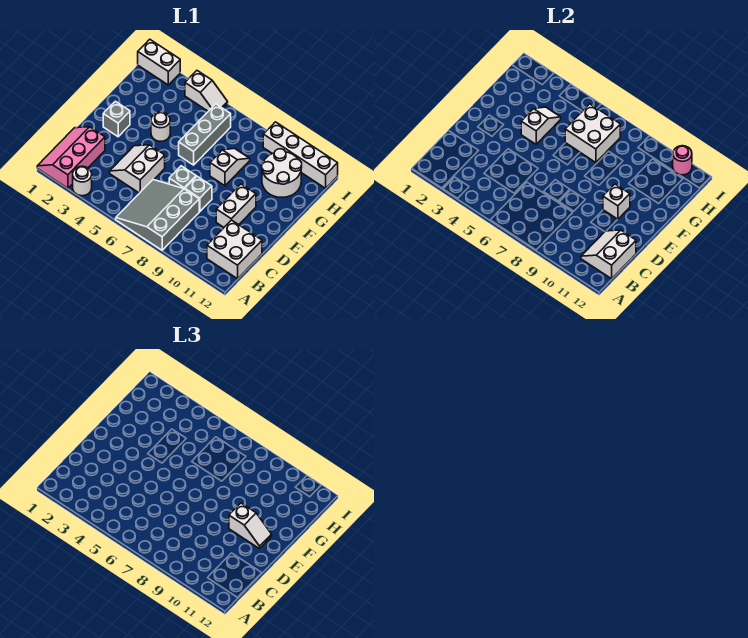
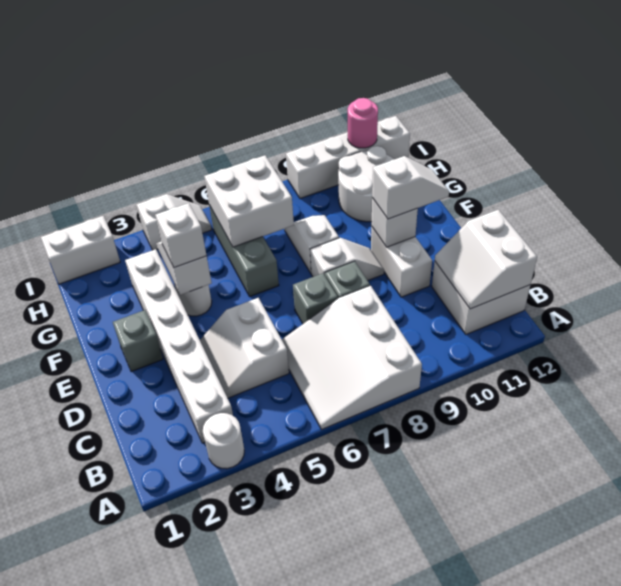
pink 2x3 slope [37,127,105,188] -> none
grey 3x3 slope [116,180,199,250] -> white 3x3 slope [282,286,422,430]
none -> white 1x6 brick [125,249,233,443]
none -> white 1x2 slope [310,238,384,281]
none -> white 1x1 brick [156,203,207,268]

